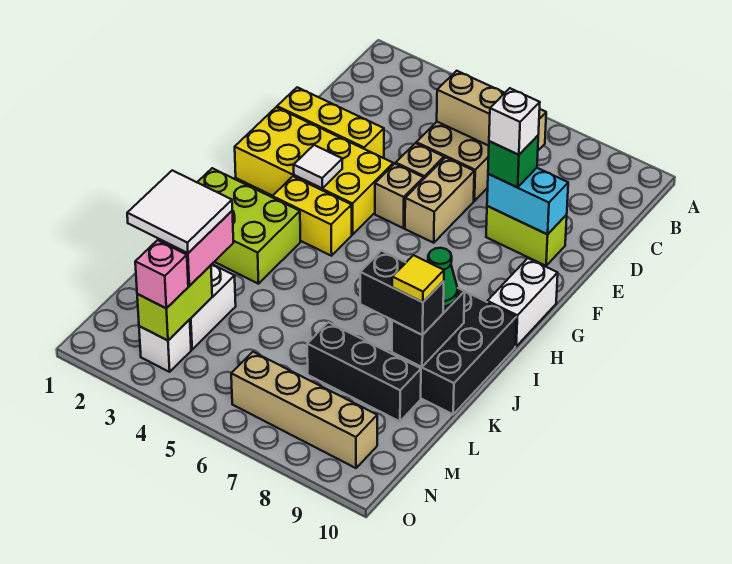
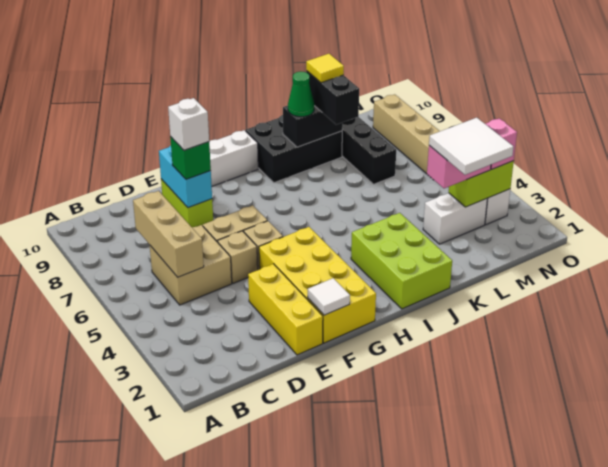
white 1x1 tile [294,145,342,188] -> white 1x1 tile moved to [308,278,350,315]
yellow 1x2 brick [272,176,352,256] -> none

